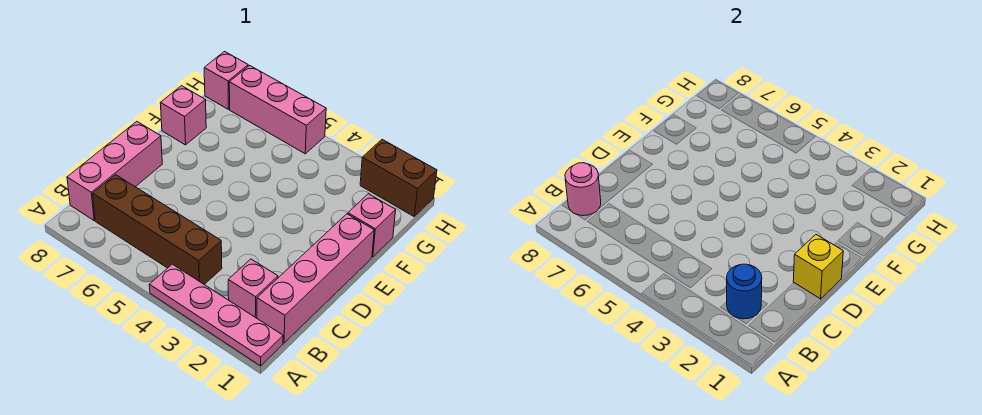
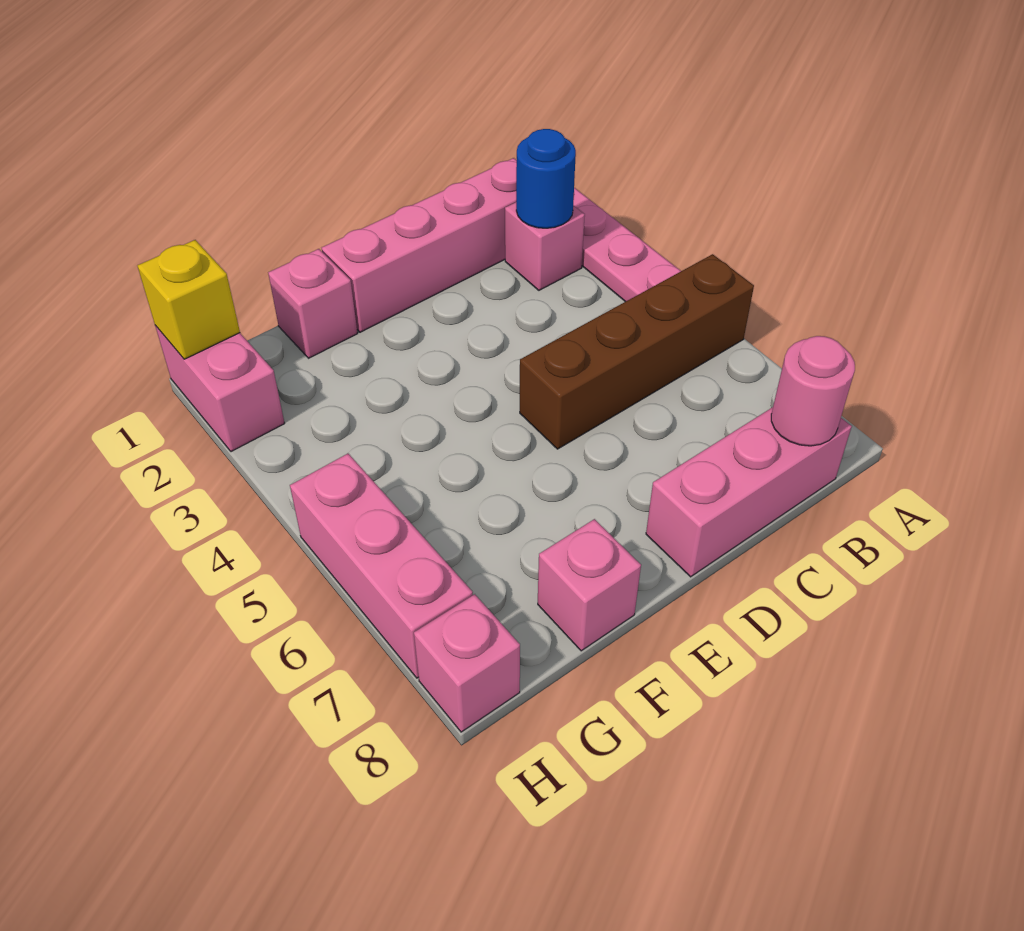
brown 1x4 brick [93,175,222,284] -> brown 1x4 brick turned to [520,254,754,449]
yellow 1x1 brick [793,235,843,299] -> yellow 1x1 brick moved to [137,240,240,359]
brown 1x2 brick [360,140,437,216] -> pink 1x2 brick [155,325,285,452]

